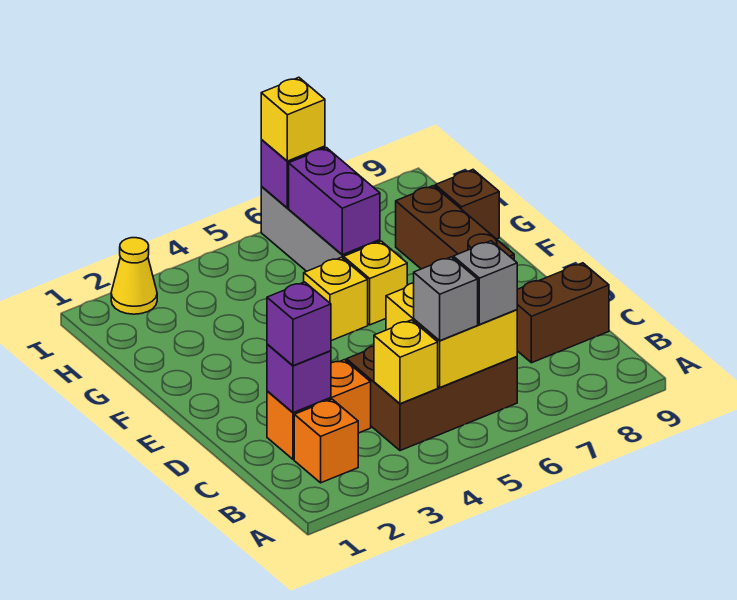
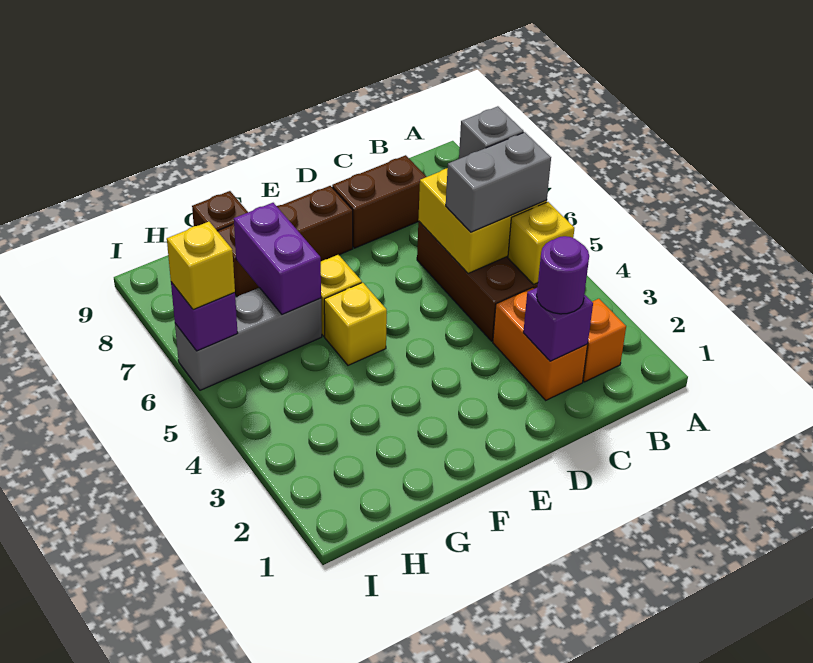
grey 1x1 brick [414,257,478,341] -> grey 1x2 brick [446,132,551,232]
purple 1x1 brick [267,282,331,366] -> purple 1x1 round brick [537,236,589,314]
brown 1x2 brick [517,263,609,363] -> brown 1x2 brick turned to [332,155,426,248]
purple 1x2 brick [289,148,380,255] -> purple 1x2 brick turned to [234,203,321,314]
yellow 1x1 cone [111,238,157,314] -> none

